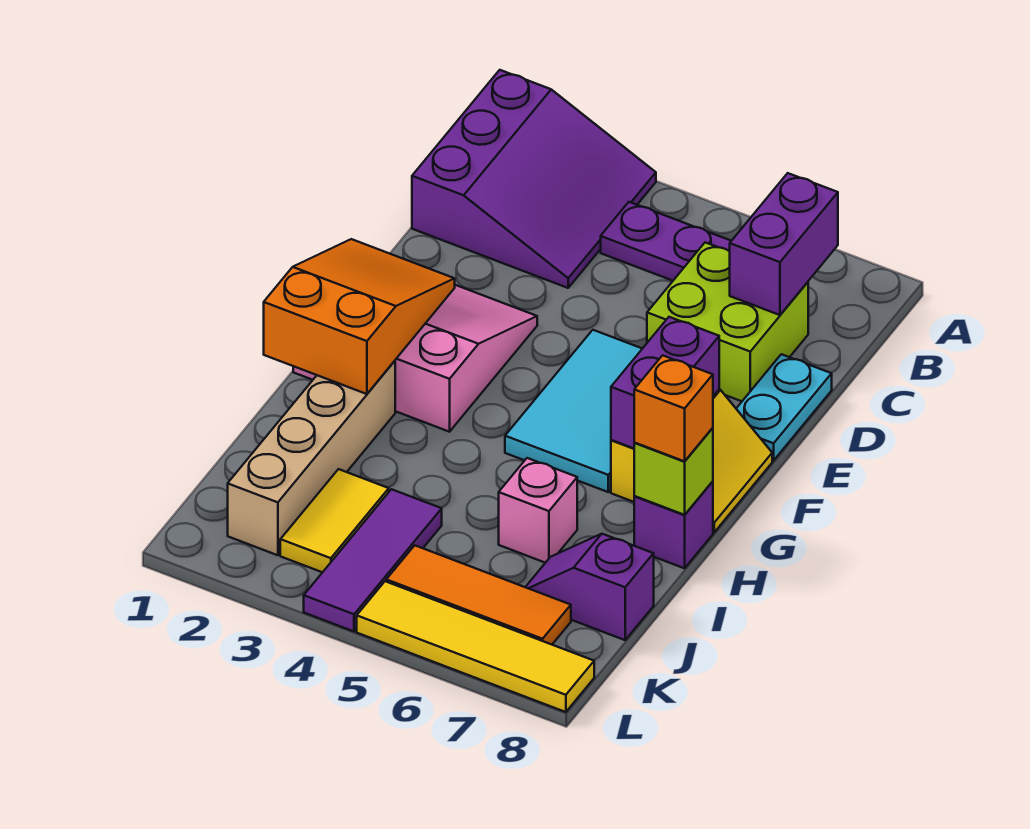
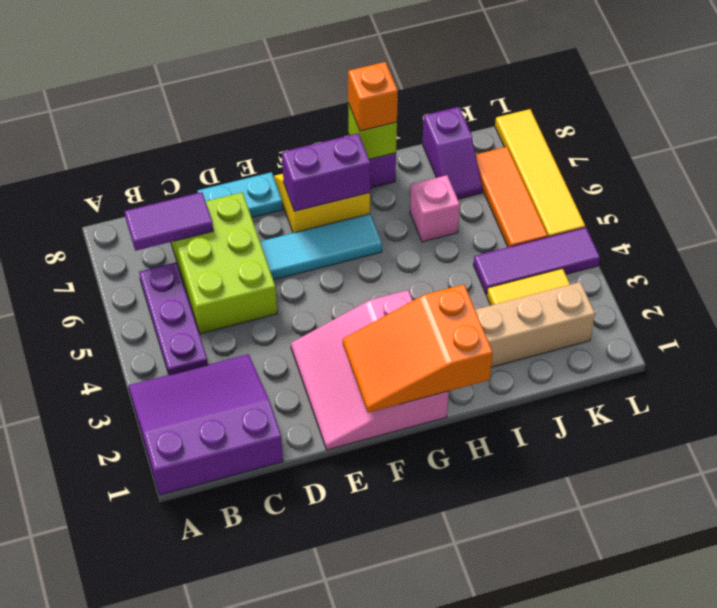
purple 1x2 brick [730,173,838,315] -> purple 1x2 tile [125,192,213,251]
lime 2x2 brick [647,242,808,401] -> lime 2x3 brick [171,192,277,334]
cyan 2x3 tile [505,330,642,492] -> cyan 1x3 tile [260,214,382,280]

